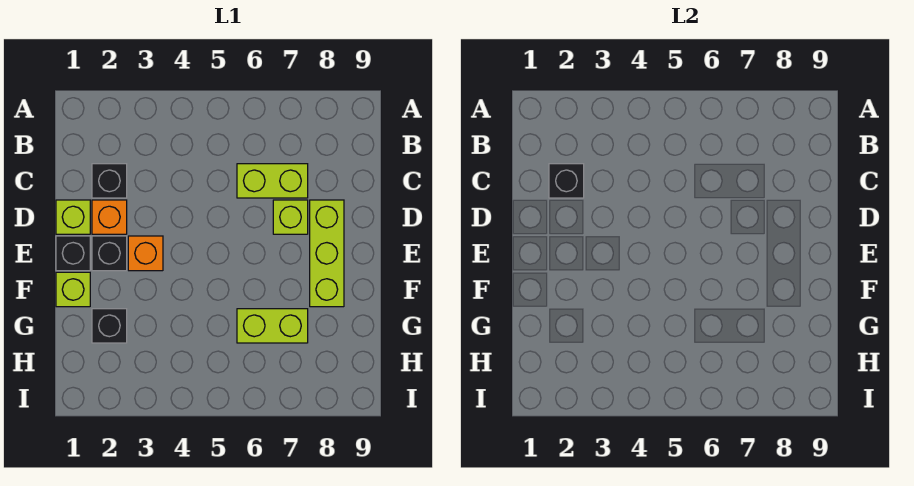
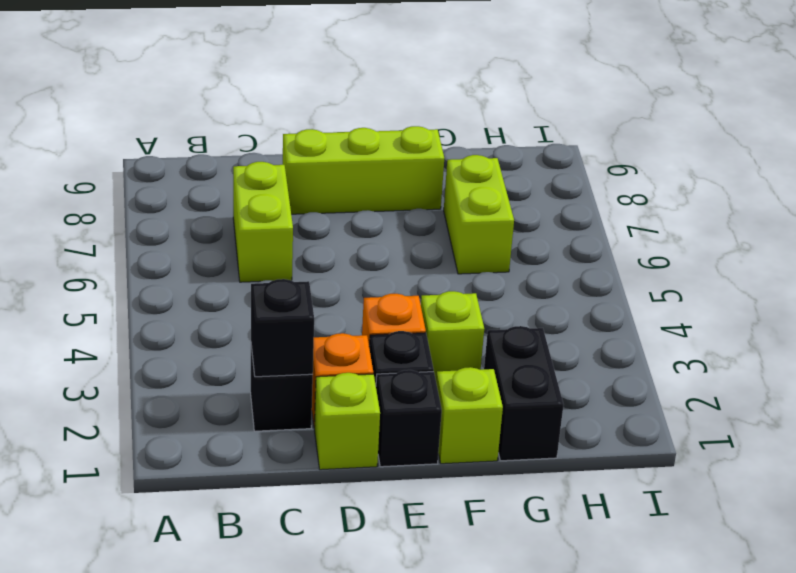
lime 1x1 brick [273,200,308,234] -> lime 1x1 brick moved to [421,291,484,379]
black 1x1 brick [92,309,127,343] -> black 1x2 brick [484,326,563,461]

